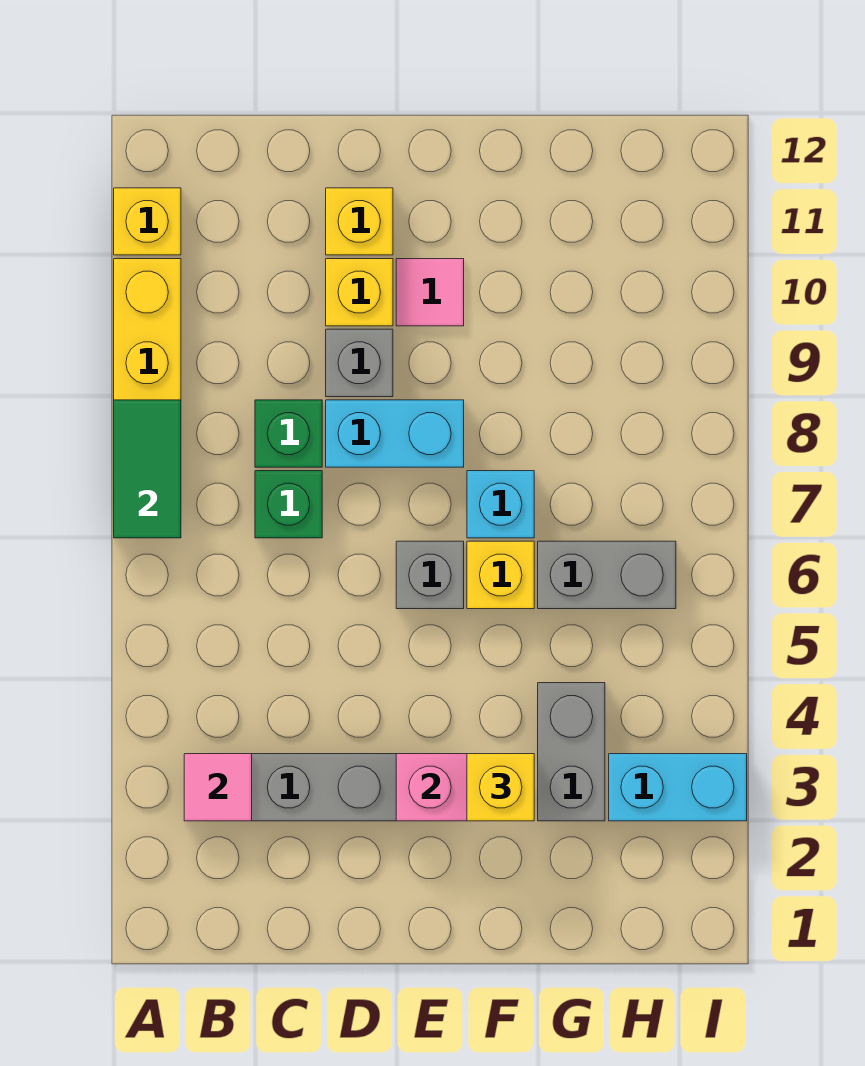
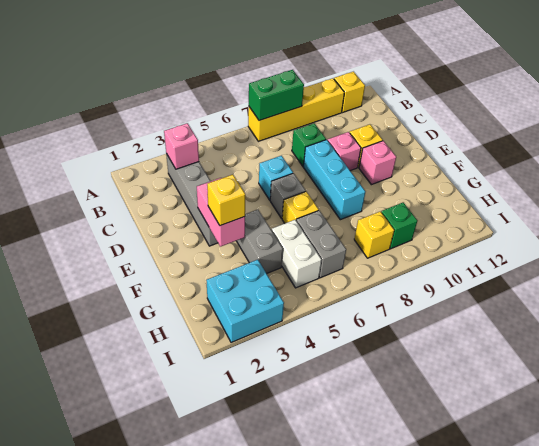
green 1x2 tile [114,400,181,538] -> green 1x2 brick [249,70,304,121]
pink 1x1 tile [184,754,252,821] -> pink 1x1 brick [164,123,199,169]
green 1x1 brick [255,471,322,538] -> green 1x1 brick moved to [381,202,417,249]
cyan 1x2 brick [326,400,464,467] -> cyan 1x3 brick [303,140,365,220]
grey 1x1 brick [326,329,393,397] -> pink 1x1 brick [328,132,361,171]
yellow 1x1 brick [326,188,393,255] -> yellow 1x1 brick moved to [354,212,394,258]
pink 1x1 tile [396,259,464,326] -> pink 1x1 brick [359,141,396,185]
cyan 1x1 brick [467,471,534,538] -> cyan 1x1 brick moved to [259,155,293,200]
grey 1x2 brick [538,683,605,821] -> grey 1x2 brick turned to [237,210,283,274]
none -> white 1x2 brick [272,220,321,288]
cyan 1x2 brick [609,754,747,821] -> cyan 2x2 brick [206,260,284,343]

